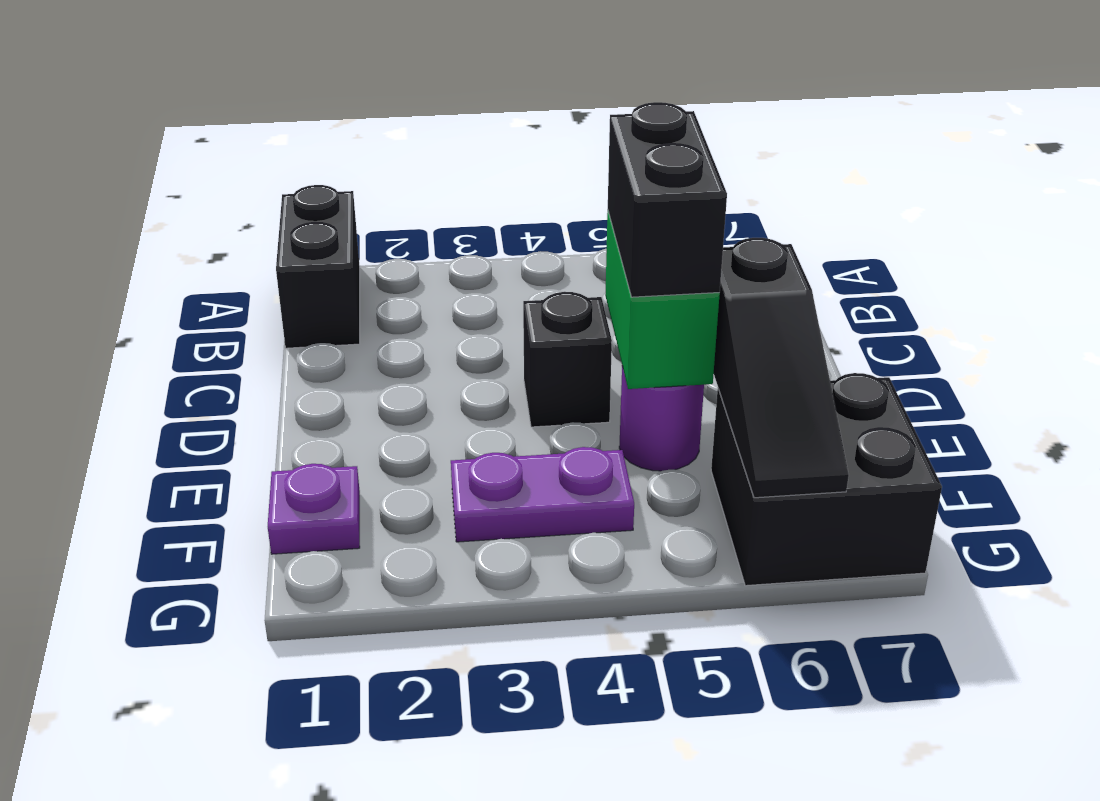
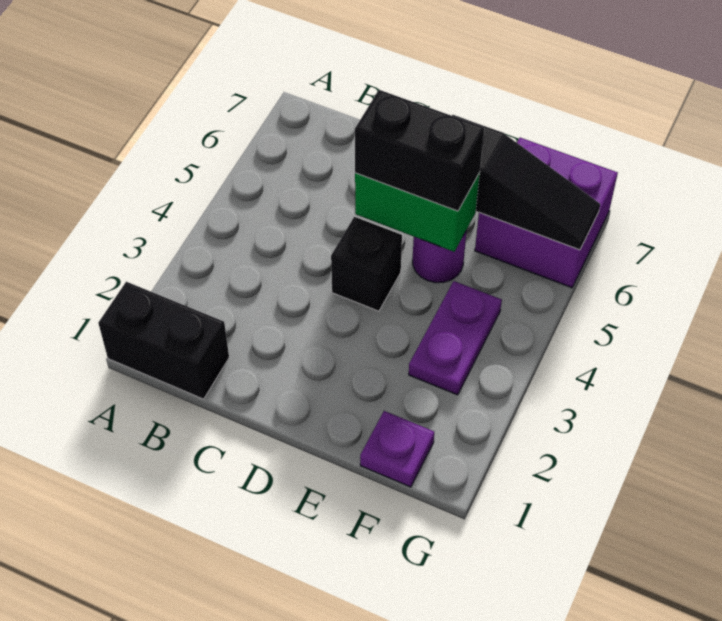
black 2x2 brick [711,373,942,586] -> purple 2x2 brick [475,138,618,288]

